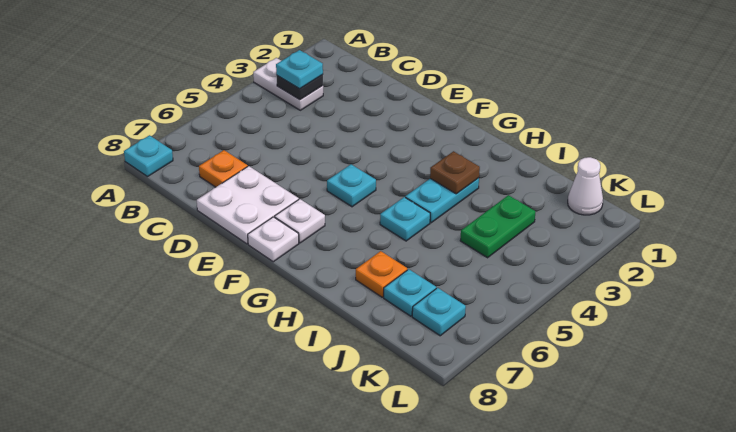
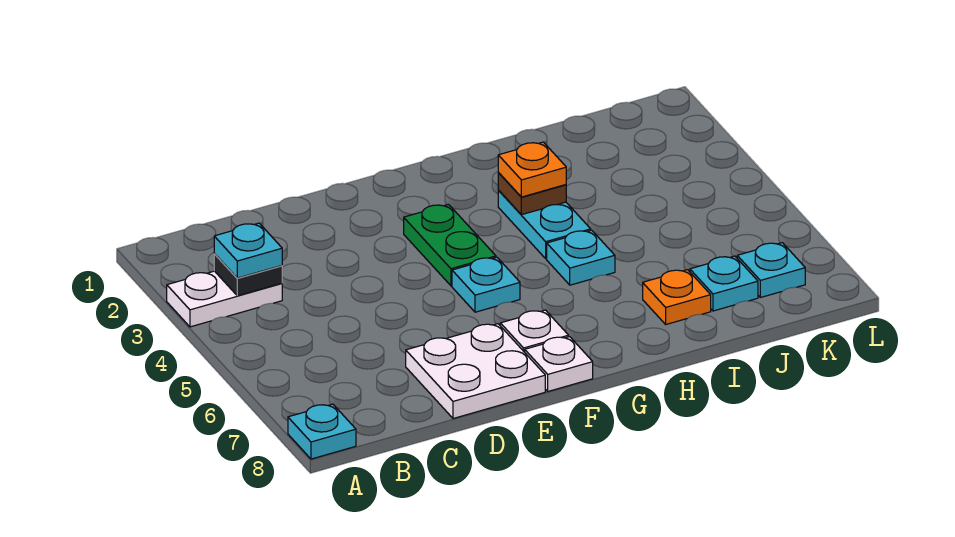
orange 1x1 plate [199,150,248,187] -> orange 1x1 plate moved to [498,142,566,197]
green 1x2 plate [460,195,536,258] -> green 1x2 plate moved to [404,204,496,286]
white 1x1 cone [568,157,603,215] -> none

